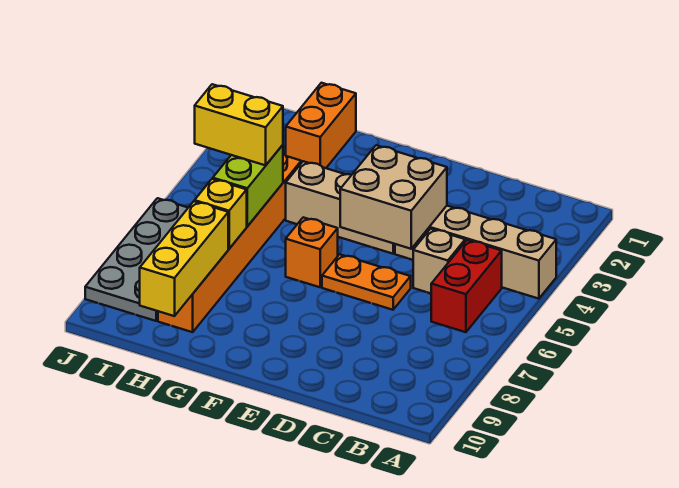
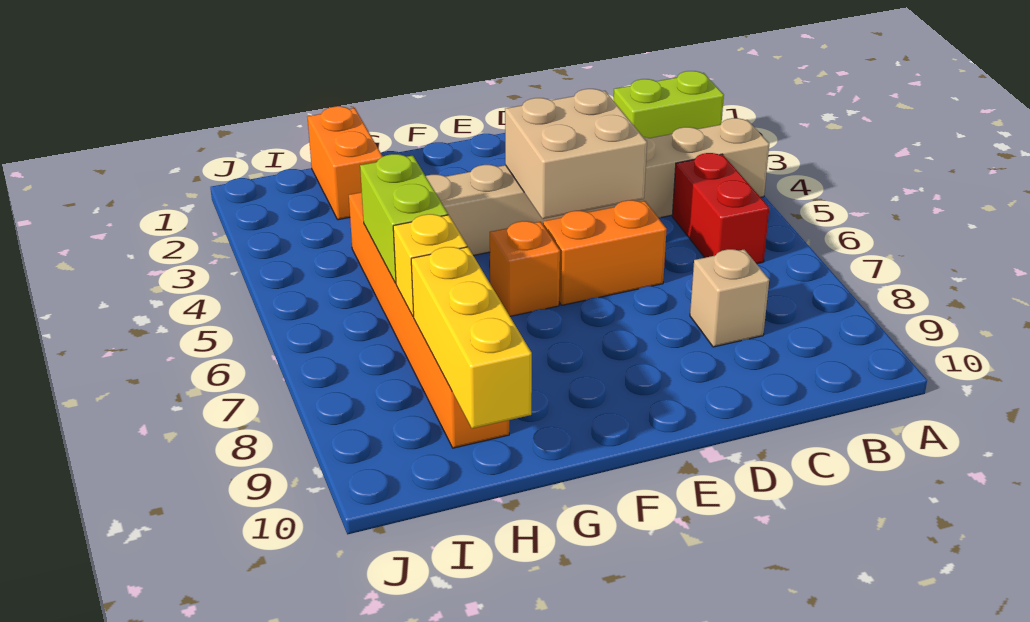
none -> lime 1x2 brick [614,71,724,138]
tan 1x1 brick [413,229,465,293] -> tan 1x1 brick moved to [690,249,769,347]
orange 1x2 plate [322,254,411,310] -> orange 1x2 brick [543,200,667,305]
yellow 1x2 brick [195,84,283,165] -> none
grey 2x4 plate [85,198,188,321] -> none

